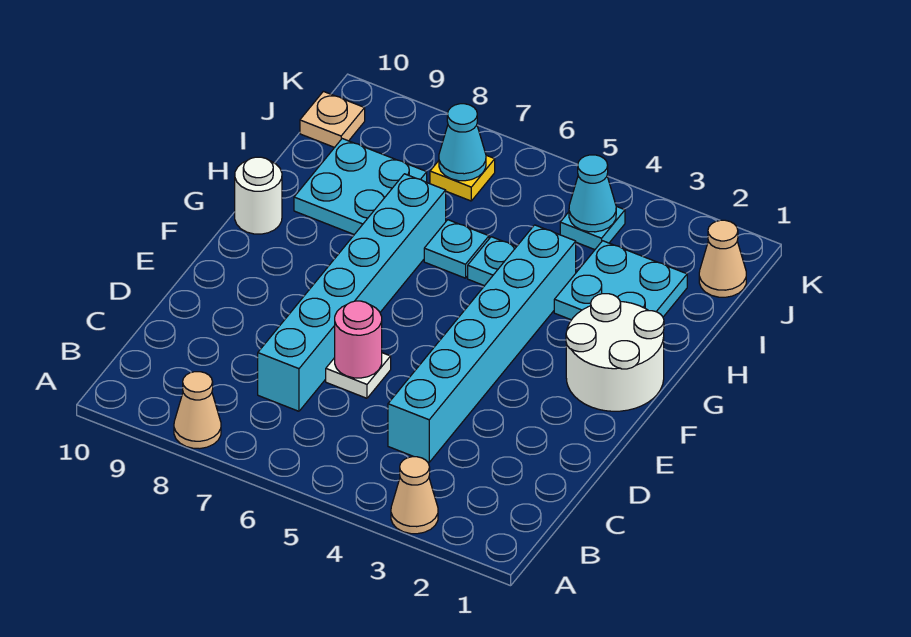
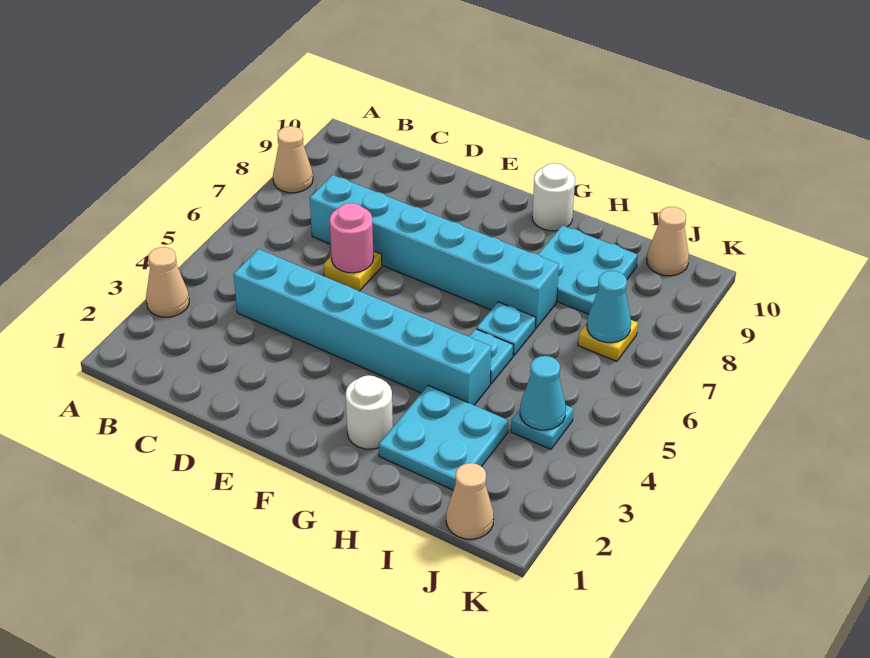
white 1x1 plate [326,353,391,398] -> yellow 1x1 plate [324,251,382,291]
white 2x2 round brick [566,294,664,411] -> white 1x1 round brick [346,375,393,449]
tan 1x1 plate [300,91,365,147] -> tan 1x1 cone [647,207,689,276]

